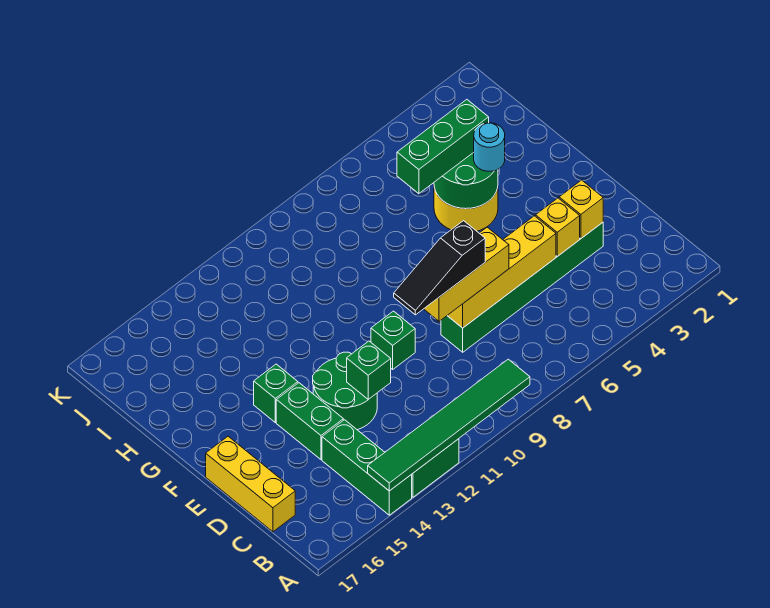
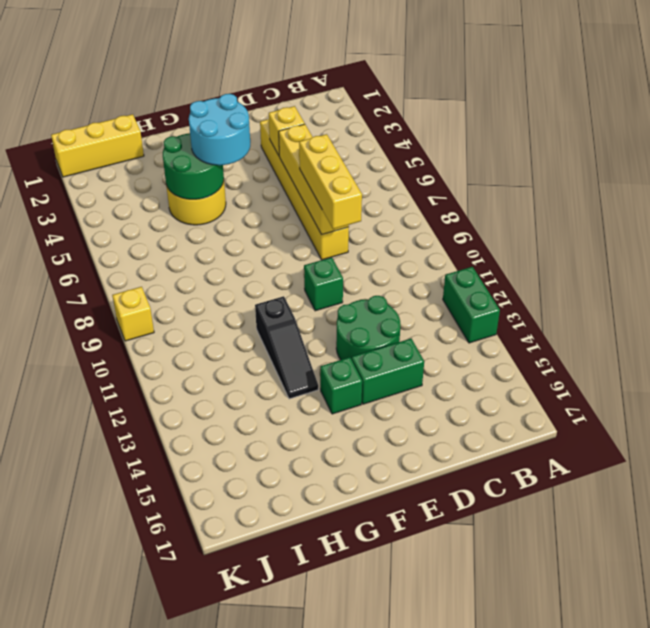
green 1x6 tile [368,359,530,491] -> none
green 1x3 brick [322,420,412,515] -> none
yellow 1x3 brick [206,436,295,532] -> yellow 1x3 brick moved to [51,114,144,177]
green 1x6 brick [441,223,603,352] -> yellow 1x6 brick [260,119,349,260]
yellow 1x1 brick [559,180,603,238] -> yellow 1x1 brick moved to [112,287,154,341]
black 1x3 slope [394,221,485,315] -> black 1x3 slope moved to [255,296,318,399]
green 1x1 brick [347,341,391,399] -> none
cyan 1x1 round brick [474,123,505,171] -> cyan 2x2 round brick [189,94,250,165]
green 1x3 brick [397,100,489,194] -> none

